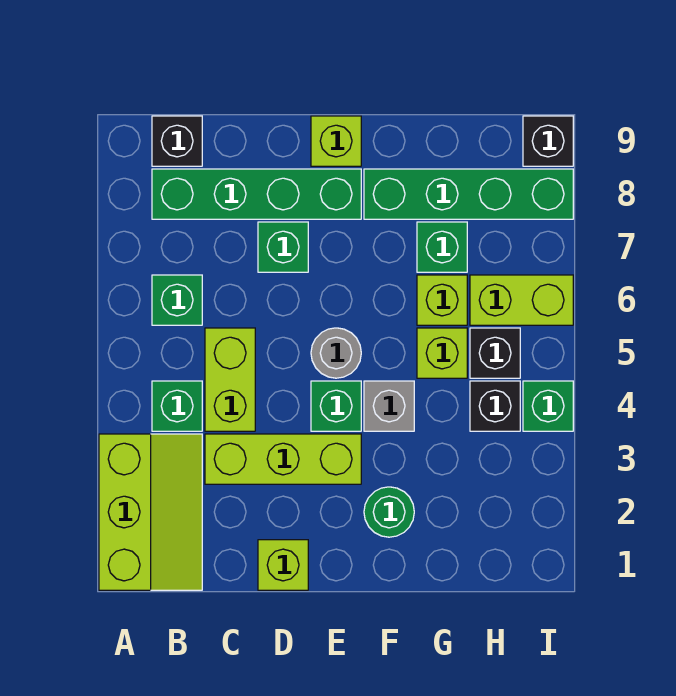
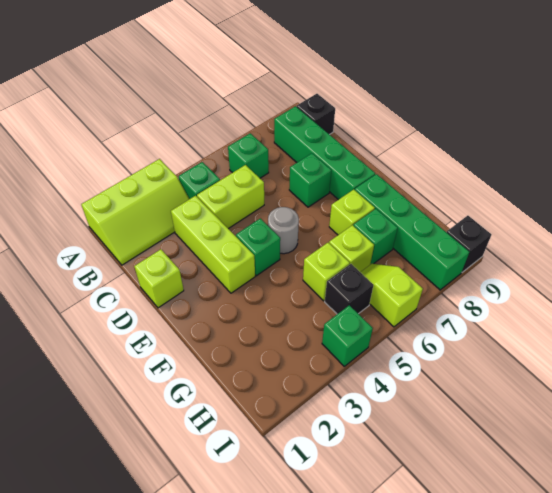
lime 1x1 brick [311,116,361,166] -> lime 1x1 brick moved to [329,190,375,235]
green 1x1 round brick [364,487,414,537] -> none
grey 1x1 brick [364,381,414,431] -> none
black 1x1 brick [470,381,520,431] -> none
lime 1x2 brick [470,275,573,325] -> lime 1x2 slope [360,264,423,327]

